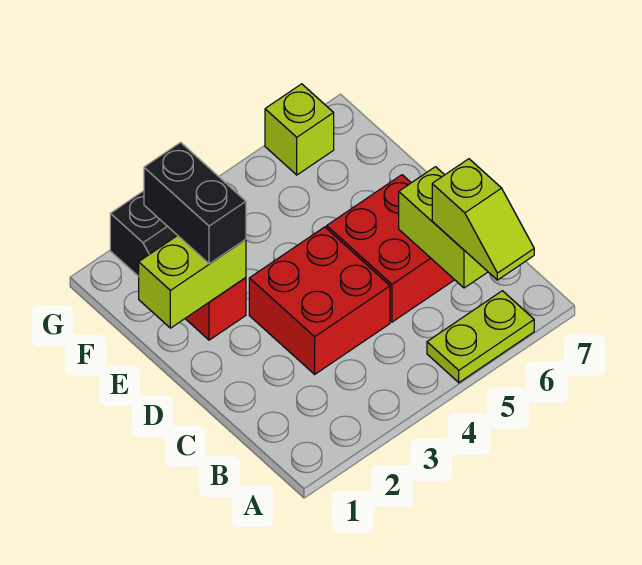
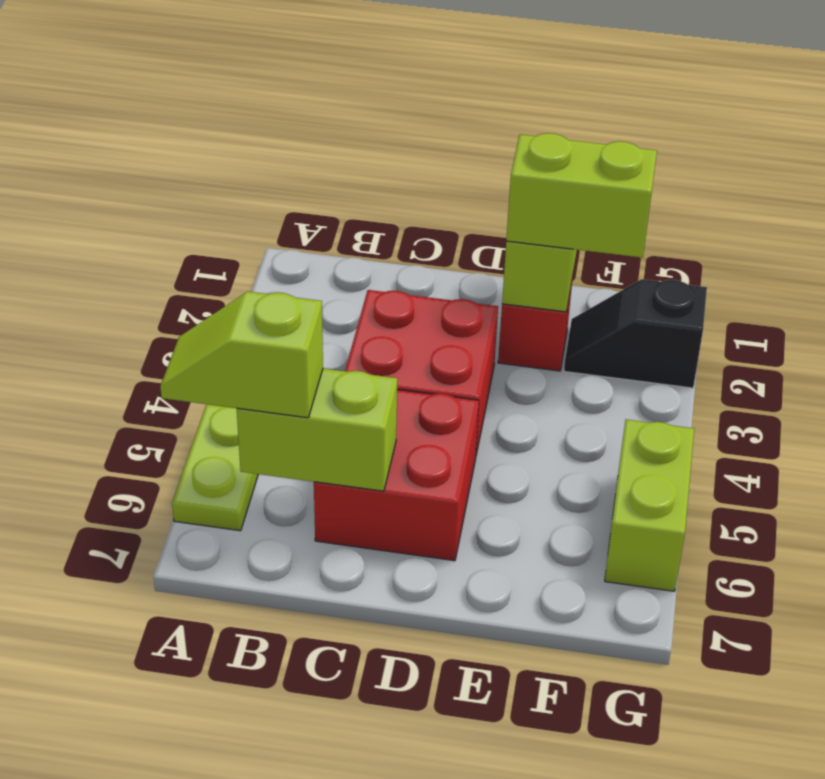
black 1x2 brick [144,142,246,264] -> lime 1x2 brick [506,133,657,258]
lime 1x1 brick [265,84,334,175] -> lime 1x2 brick [605,420,694,591]

